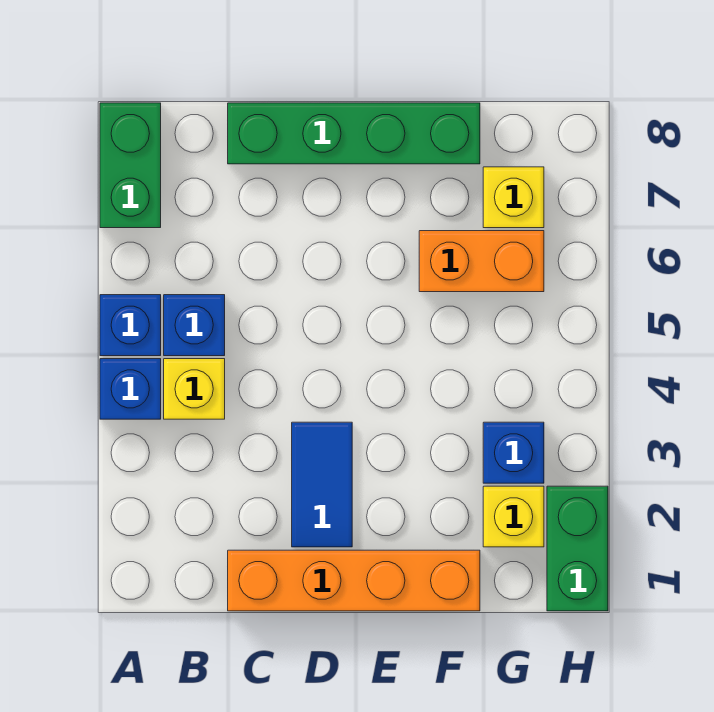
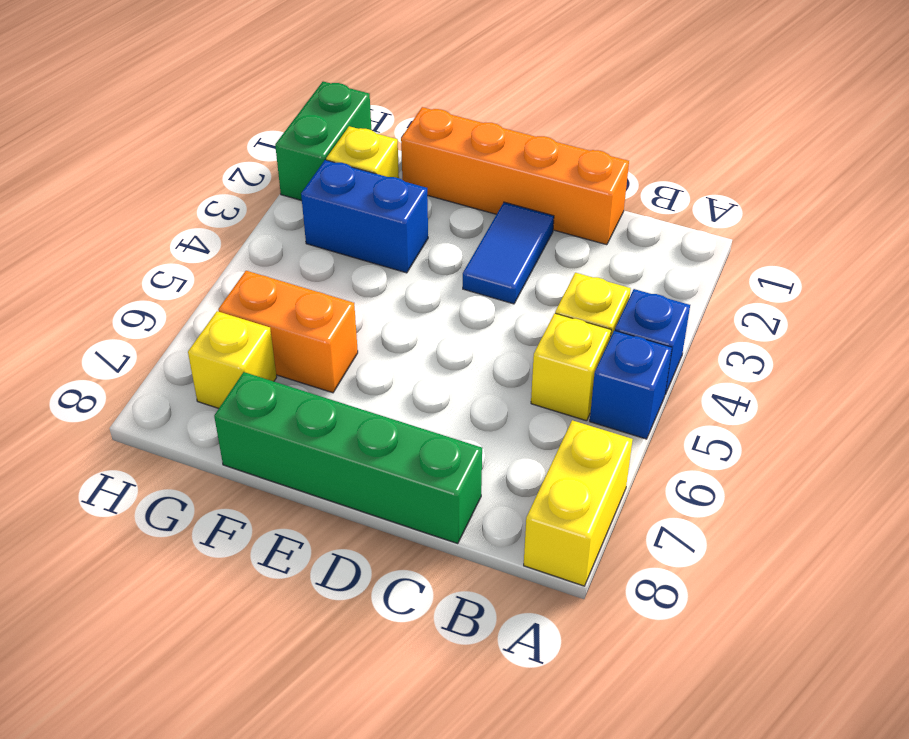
green 1x2 brick [100,103,161,228] -> yellow 1x2 brick [524,420,633,586]
blue 1x1 brick [164,295,225,356] -> yellow 1x1 brick [531,313,611,421]
blue 1x1 brick [483,422,544,483] -> blue 1x2 brick [301,160,428,273]

